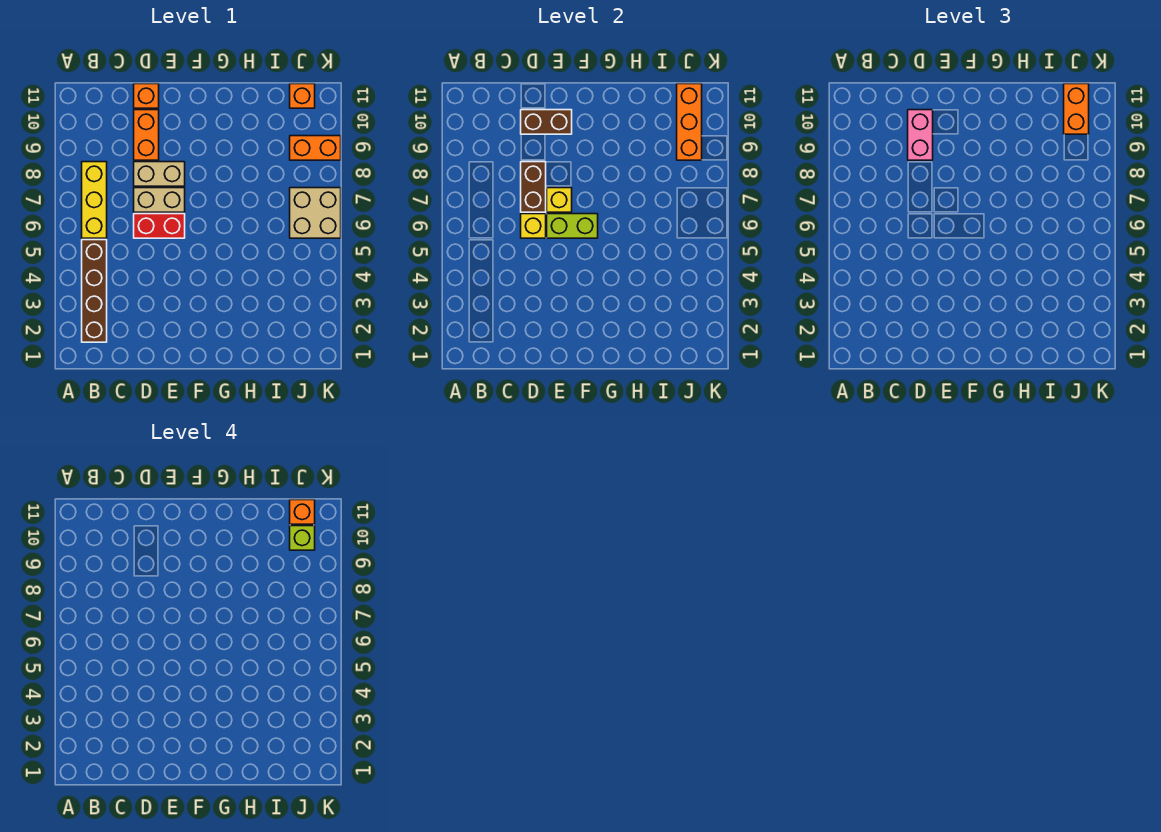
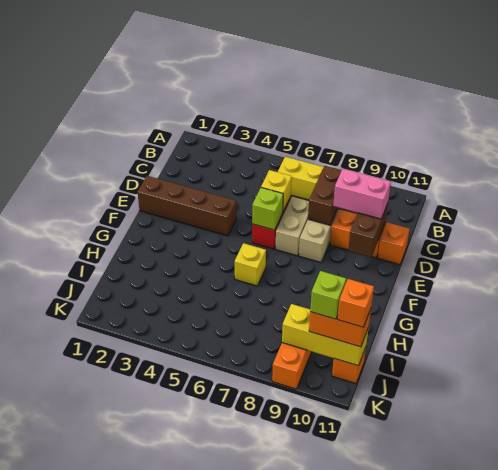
brown 1x4 brick [82,240,107,342] -> brown 1x4 brick moved to [138,176,236,236]
brown 1x2 brick [521,162,546,212] -> brown 1x2 brick turned to [308,166,342,225]
lime 1x2 brick [547,214,598,238] -> lime 1x1 brick [252,188,283,230]
yellow 1x1 brick [547,188,572,212] -> yellow 1x1 brick moved to [235,243,266,286]
tan 2x2 brick [290,188,341,238] -> none
orange 1x3 brick [677,84,702,160] -> yellow 1x3 brick [282,304,368,366]

